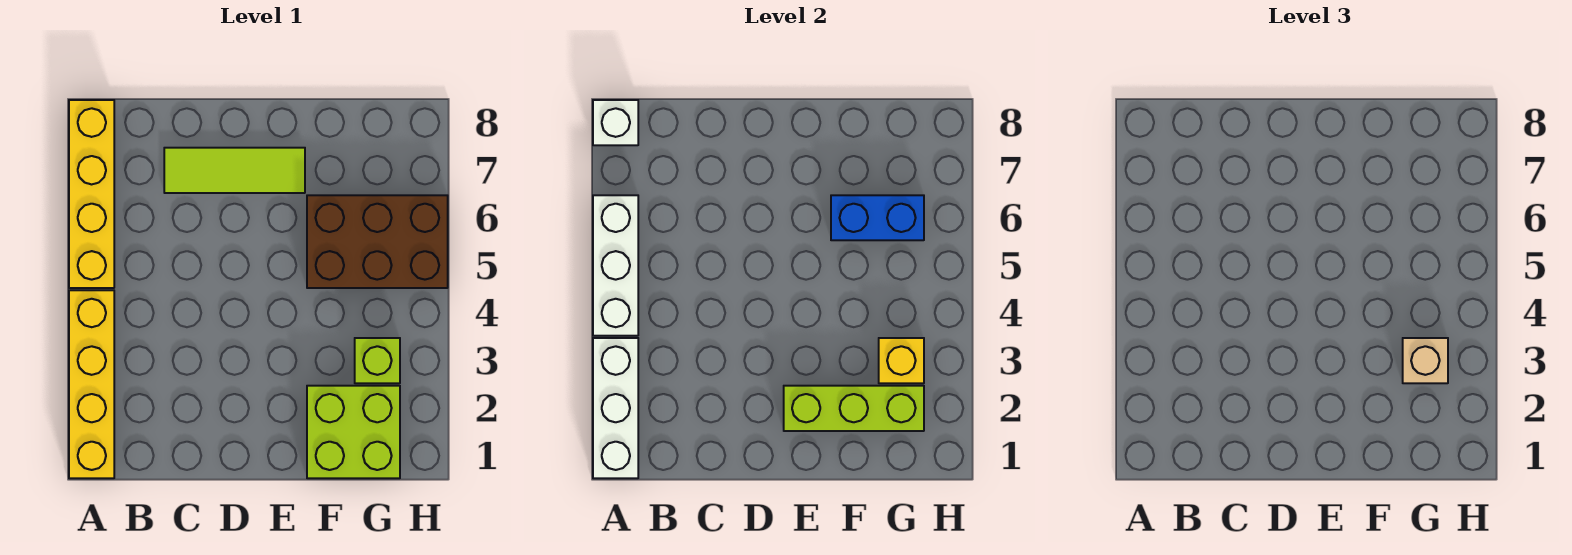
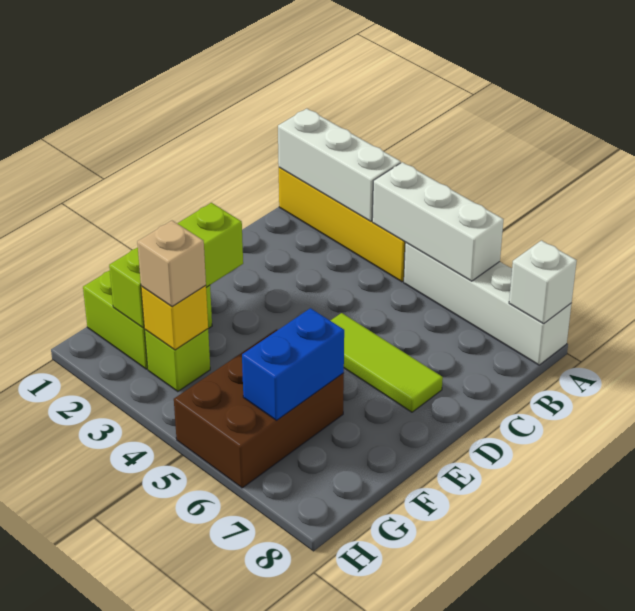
yellow 1x4 brick [69,100,114,288] -> white 1x4 brick [404,243,571,365]
lime 1x3 tile [164,148,305,193] -> lime 1x3 tile turned to [330,313,443,412]

